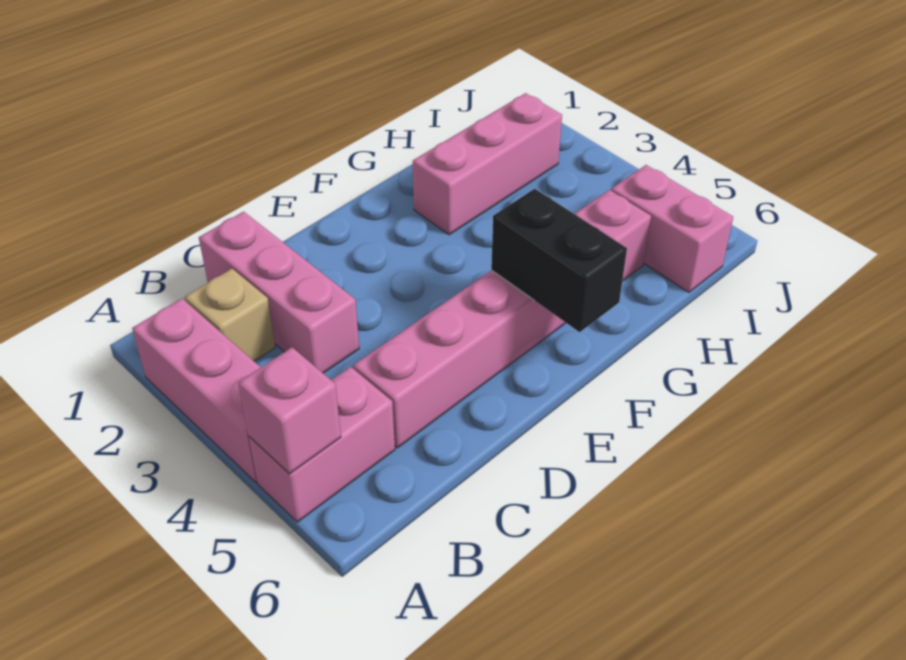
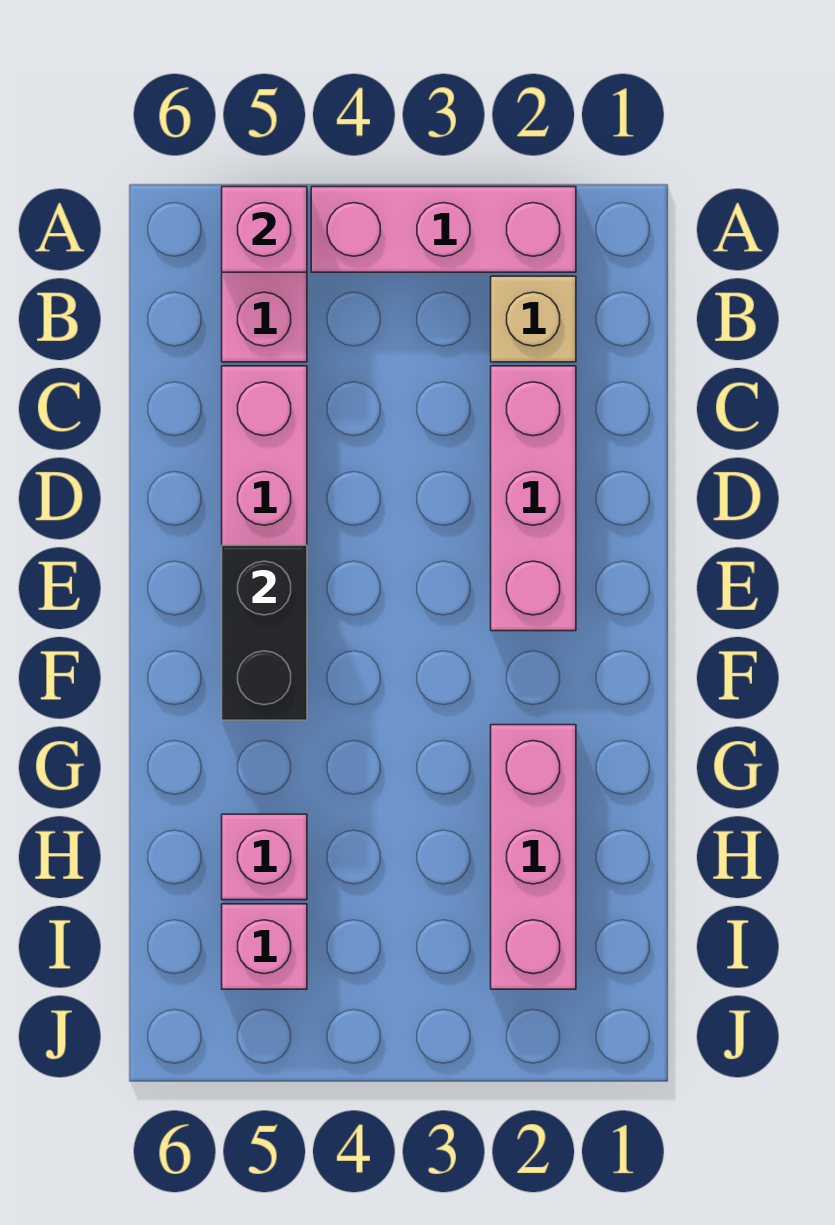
pink 1x3 brick [199,212,359,373] -> pink 1x3 brick turned to [491,366,576,631]
black 1x2 brick [491,189,627,332] -> black 1x2 brick turned to [222,545,307,720]
pink 1x2 brick [611,165,733,292] -> pink 1x1 brick [222,904,307,989]

